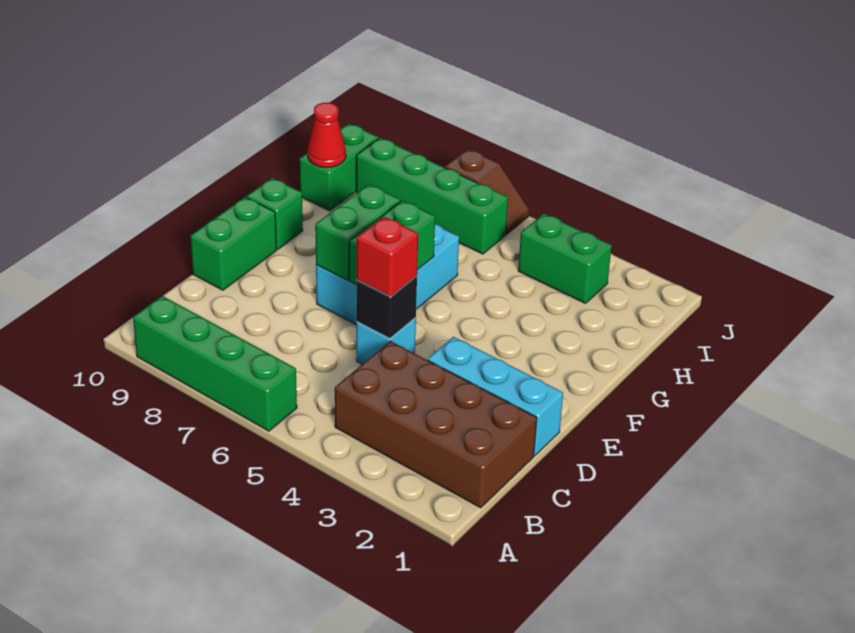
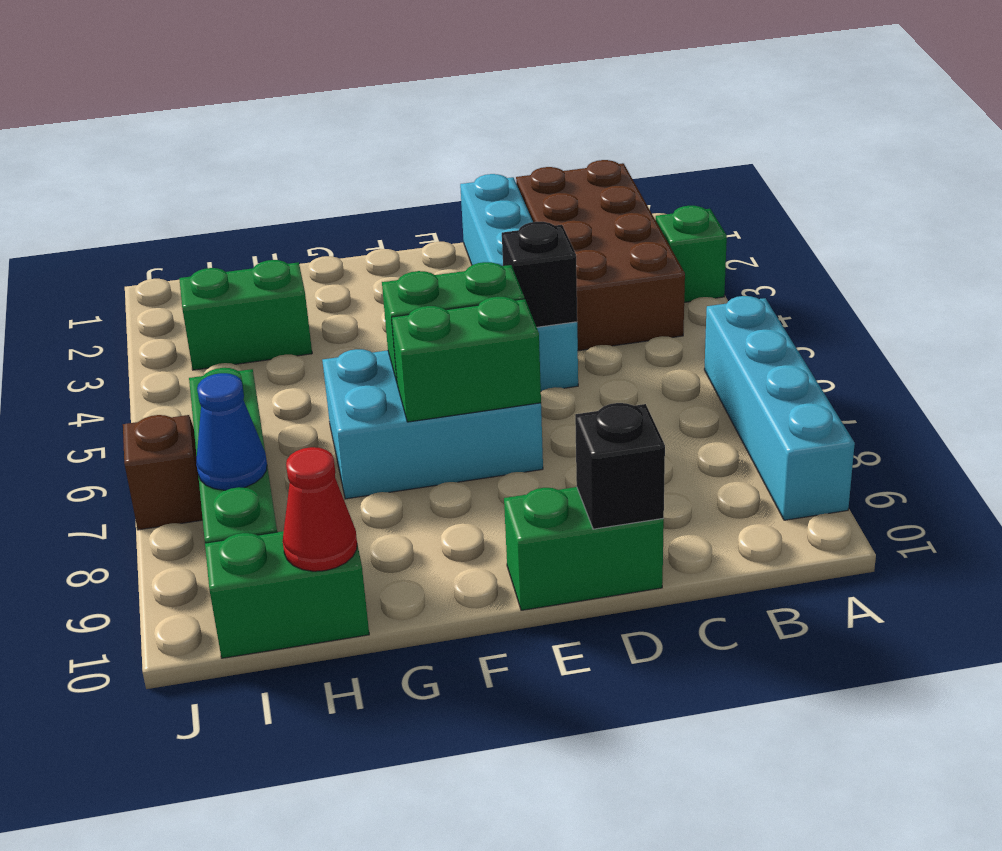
green 1x4 brick [133,296,297,431] -> cyan 1x4 brick [704,296,855,520]
red 1x1 brick [357,217,418,297] -> none
none -> black 1x1 brick [575,403,665,529]
green 1x1 brick [247,178,303,250] -> green 1x1 brick moved to [656,206,727,302]
green 1x2 brick [518,214,612,304] -> green 1x2 brick turned to [179,260,312,370]
none -> blue 1x1 cone [196,373,267,490]

